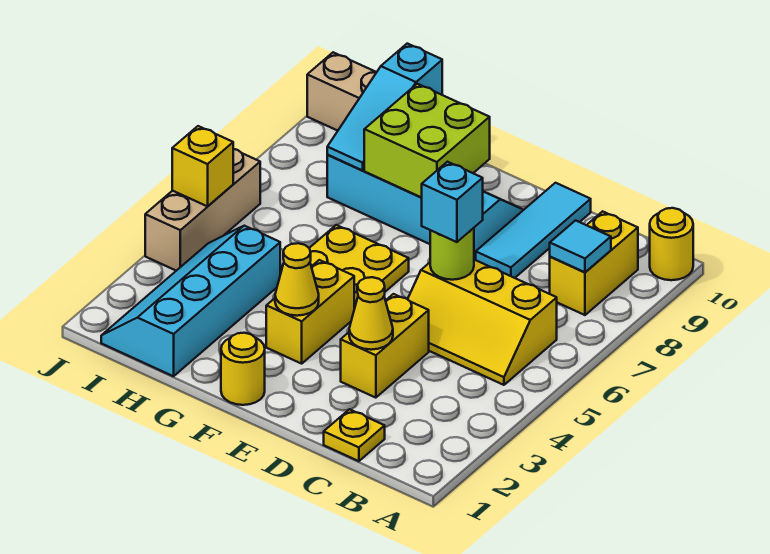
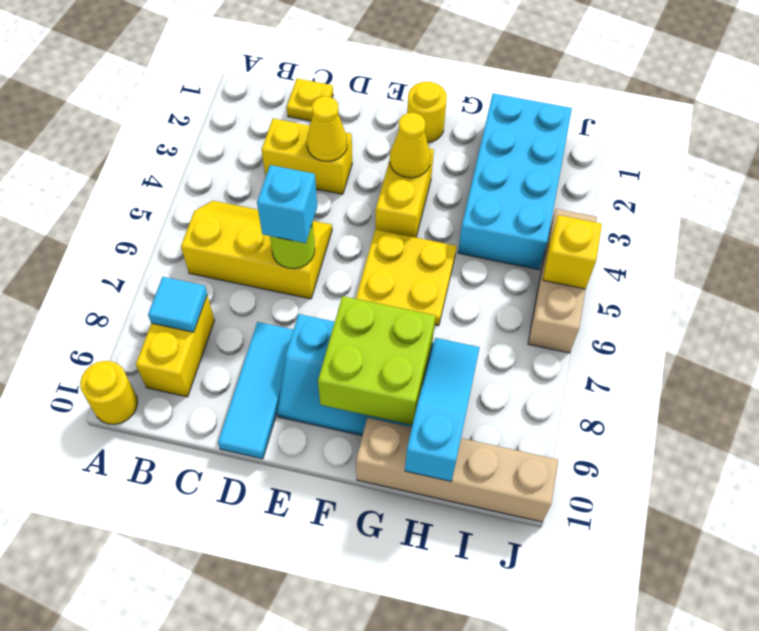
yellow 1x2 brick [341,294,429,398] -> yellow 1x2 brick turned to [262,119,352,194]
cyan 2x4 slope [101,226,280,376] -> cyan 2x4 brick [458,94,572,270]

